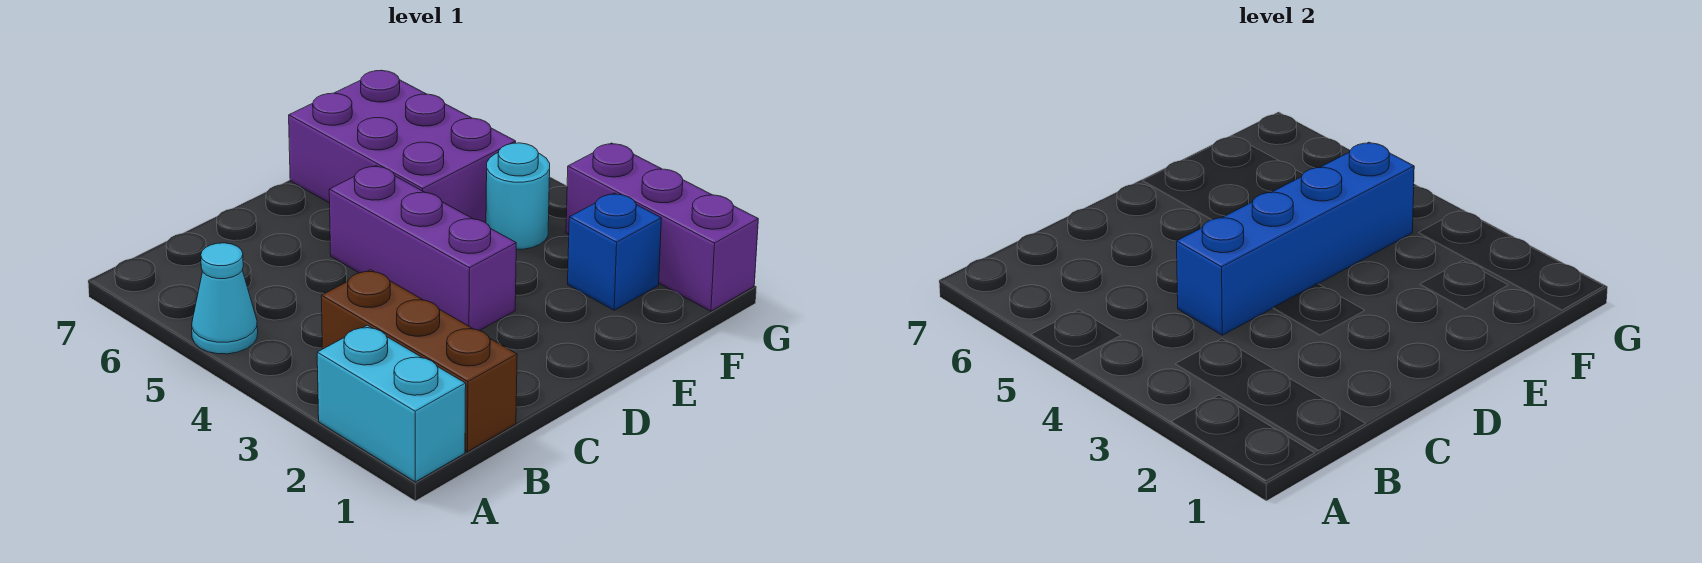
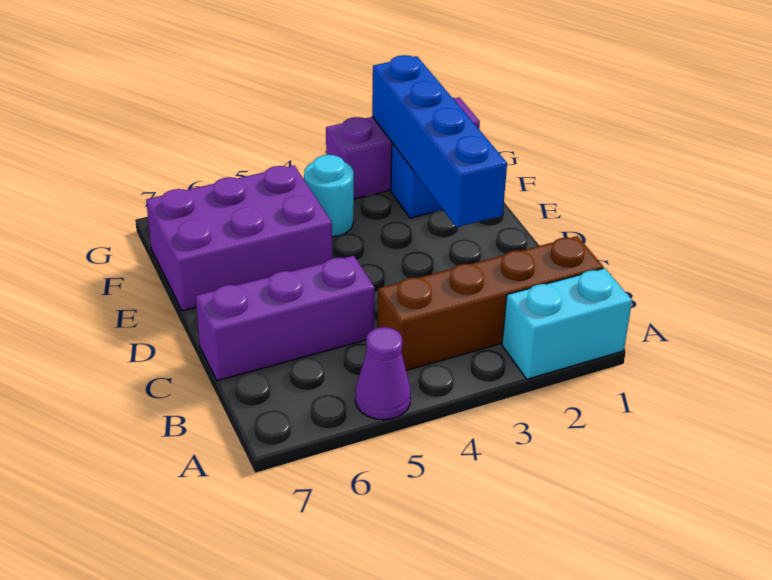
cyan 1x1 cone [192,243,258,354] -> purple 1x1 cone [355,327,411,420]
brown 1x3 brick [321,270,517,452] -> brown 1x4 brick [377,236,603,370]
blue 1x4 brick [1177,142,1414,335] -> blue 1x4 brick moved to [372,55,507,227]
purple 1x3 brick [329,166,516,331] -> purple 1x3 brick moved to [196,256,375,381]

